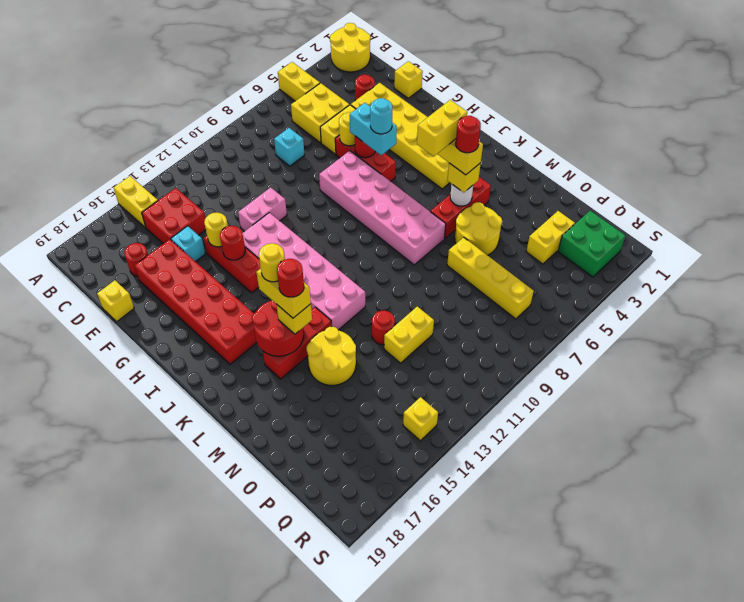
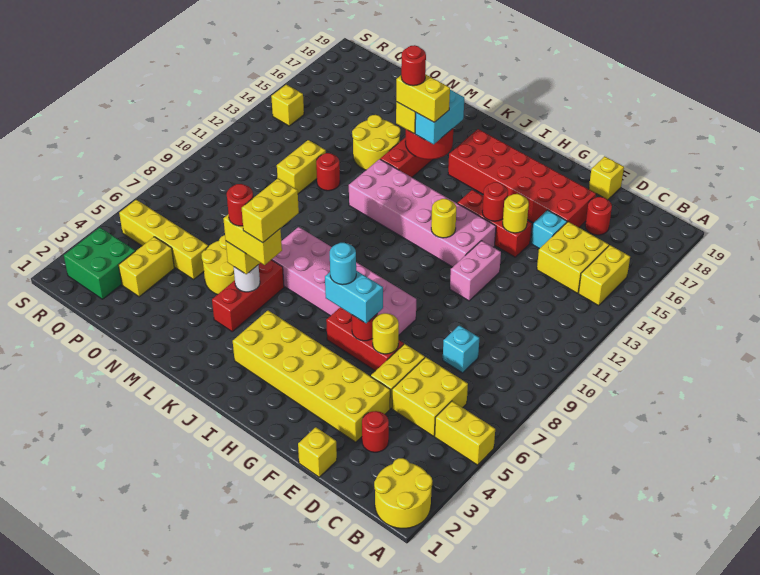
yellow 1x2 brick [114,176,158,228] -> yellow 1x2 brick turned to [578,245,630,306]
red 2x2 brick [142,188,206,244] -> yellow 2x2 brick [537,222,609,293]
none -> cyan 1x2 brick [415,90,464,144]
yellow 1x1 round brick [259,243,285,282] -> yellow 1x1 round brick moved to [431,199,456,238]
yellow 1x4 brick [447,237,534,319] -> yellow 1x4 brick moved to [119,200,208,279]

